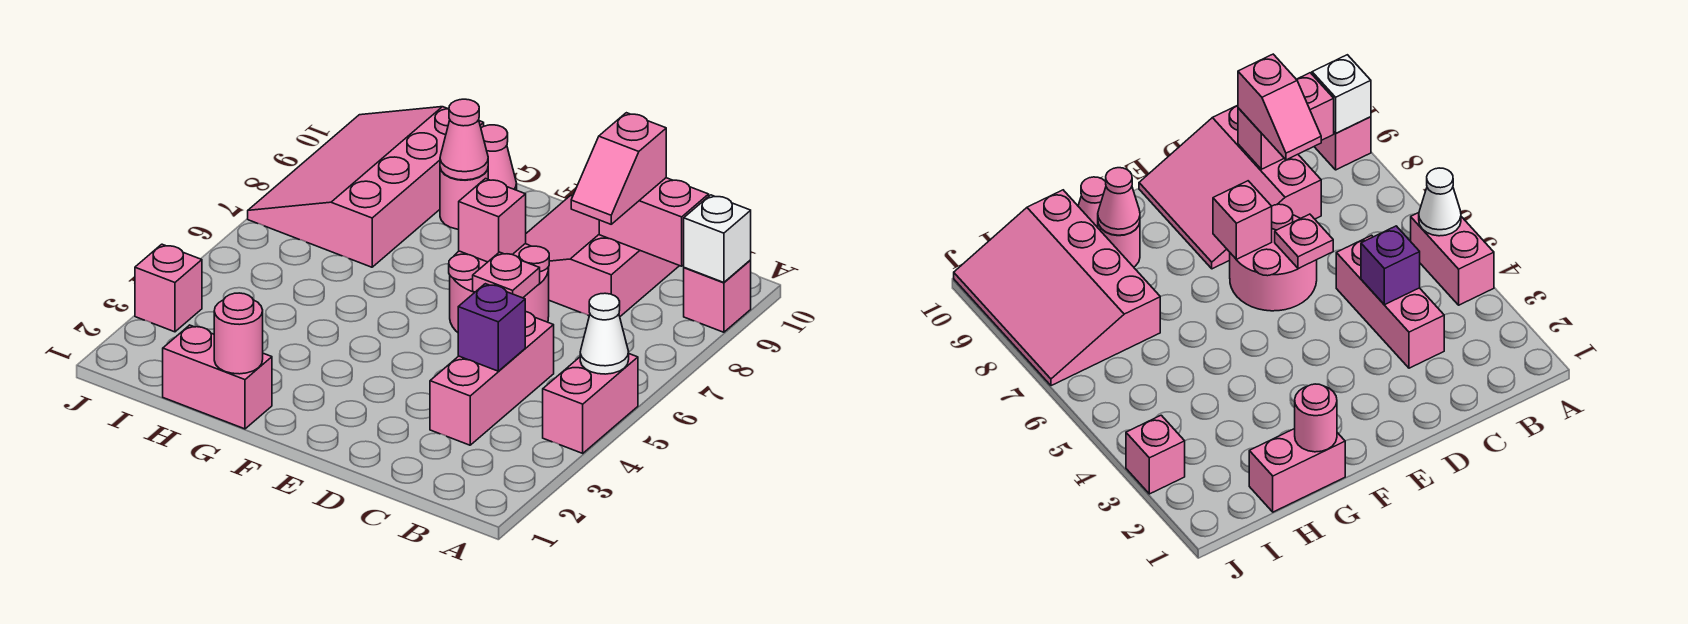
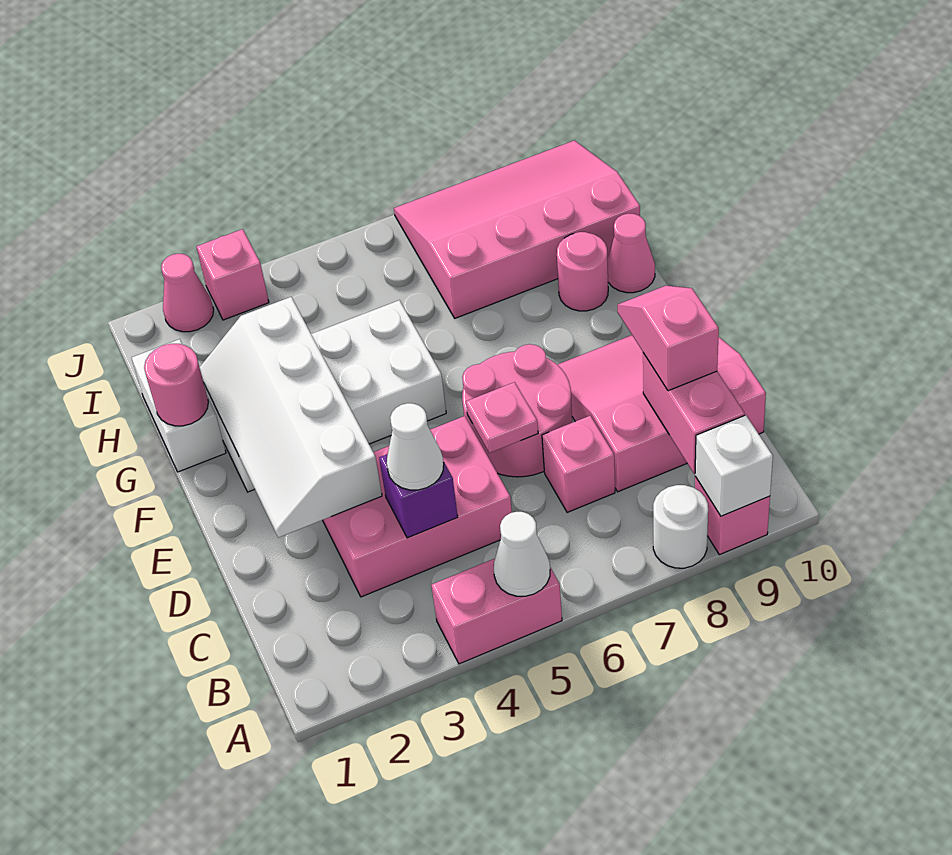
none -> white 1x1 round brick [653,485,708,568]
pink 1x3 brick [430,311,554,445] -> pink 2x3 brick [323,416,512,597]
none -> white 1x1 cone [387,403,444,490]
pink 1x2 slope [571,113,666,224] -> pink 1x2 slope turned to [618,286,719,391]
none -> white 2x4 slope [200,297,382,538]
pink 1x1 brick [459,179,526,262] -> pink 1x1 brick moved to [542,416,615,512]
none -> white 2x4 brick [204,300,446,492]
pink 1x2 brick [163,325,272,429] -> white 1x2 brick [132,339,226,472]
pink 1x1 cone [440,99,488,180] -> pink 1x1 cone moved to [161,254,214,332]

